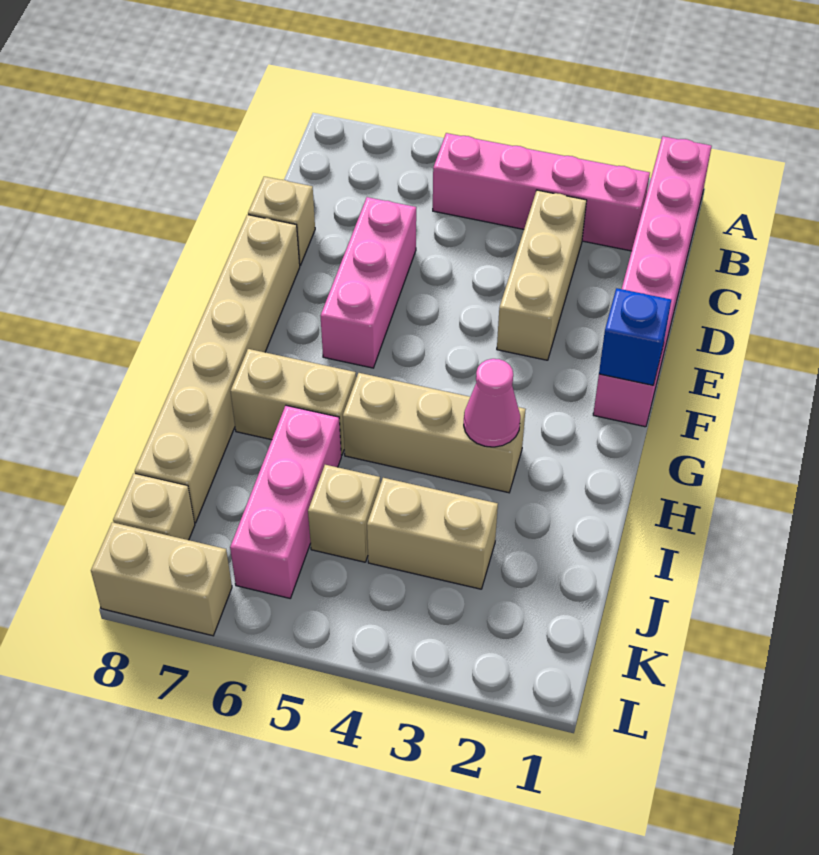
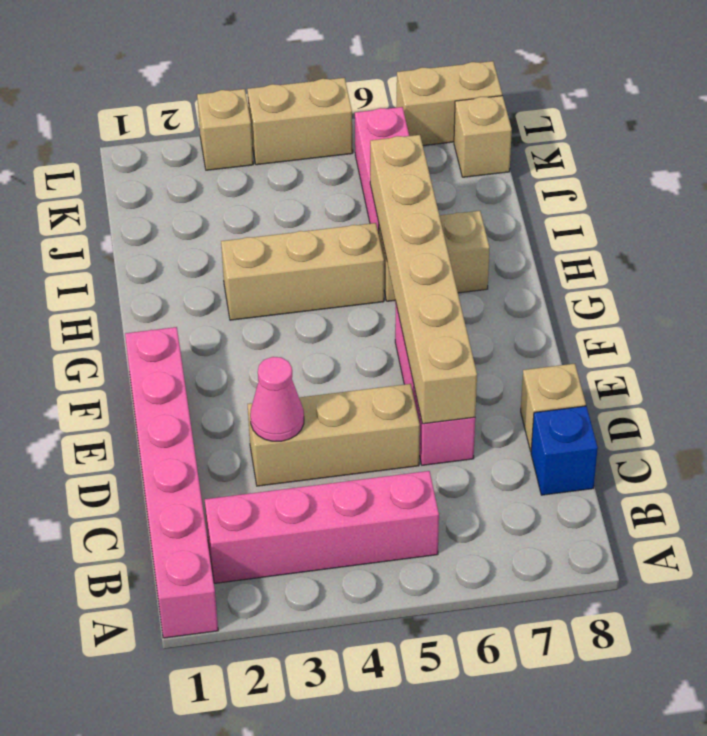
tan 1x3 brick [497,190,587,360] -> tan 1x3 brick turned to [248,384,420,486]
tan 1x6 brick [135,215,300,523] -> tan 1x6 brick moved to [370,135,477,424]
blue 1x1 brick [599,288,671,385] -> blue 1x1 brick moved to [531,406,598,495]
pink 1x1 cone [464,359,520,447] -> pink 1x1 cone moved to [250,357,304,441]
tan 1x2 brick [367,478,498,589] -> tan 1x2 brick moved to [247,78,353,165]
tan 1x1 brick [308,465,380,562] -> tan 1x1 brick moved to [197,89,253,170]

